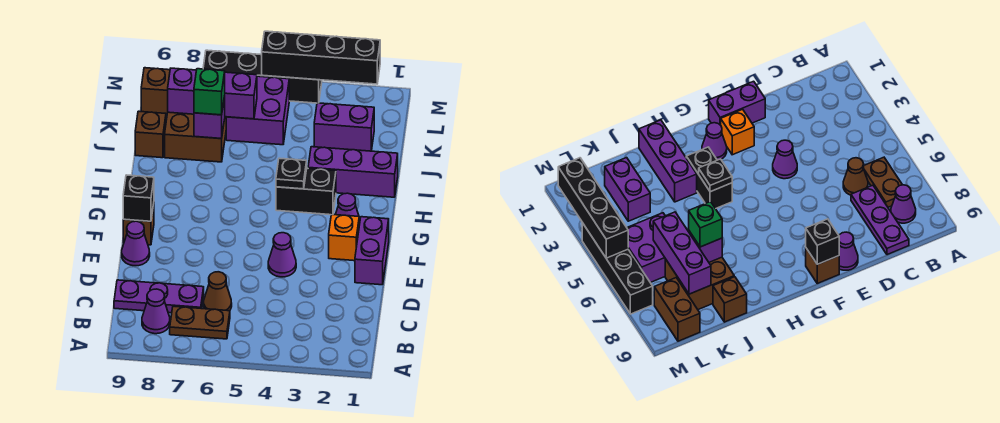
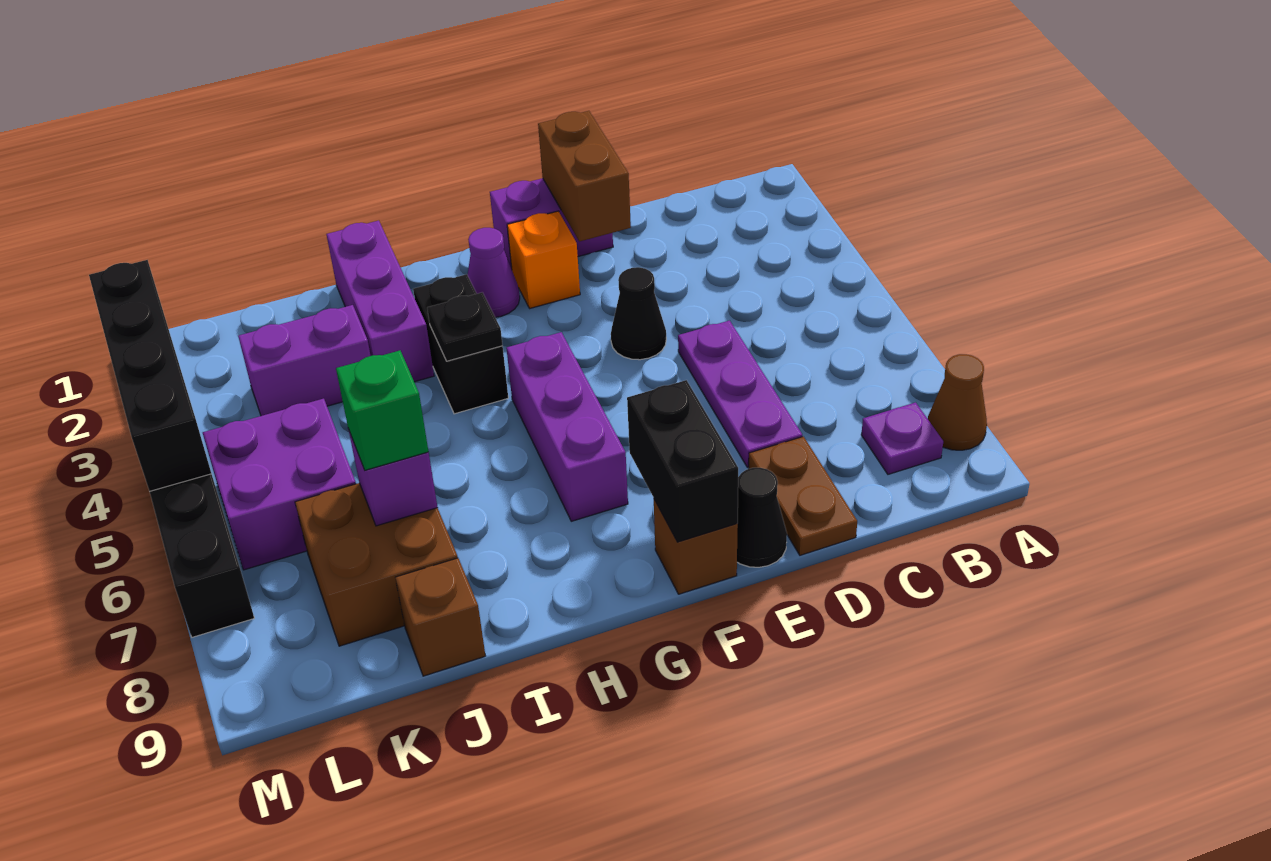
brown 1x2 plate [170,306,230,339] -> brown 1x2 plate moved to [749,437,857,555]
purple 1x1 cone [142,289,170,334] -> purple 1x1 plate [861,402,943,474]
brown 1x1 cone [204,272,232,311] -> brown 1x1 cone moved to [928,354,987,450]
purple 1x3 plate [114,280,204,313] -> purple 1x3 plate moved to [678,321,802,468]
purple 1x1 cone [268,233,296,277] -> black 1x1 cone [611,267,666,360]
purple 1x1 cone [122,221,150,266] -> black 1x1 cone [737,467,787,567]
black 1x1 brick [123,175,154,221] -> black 1x2 brick [627,380,738,542]
purple 1x2 brick [314,103,374,151] -> purple 1x2 brick turned to [238,305,371,416]
purple 1x3 brick [168,68,257,119] -> purple 1x3 brick moved to [506,332,628,521]
brown 1x2 brick [141,68,170,114] -> brown 1x2 brick moved to [538,111,631,242]

